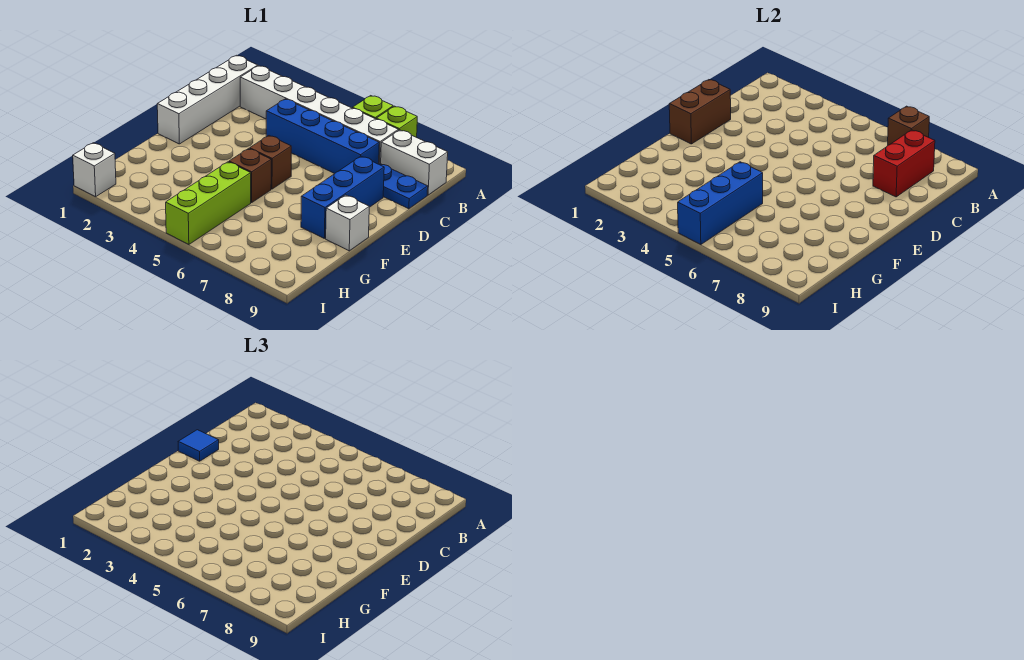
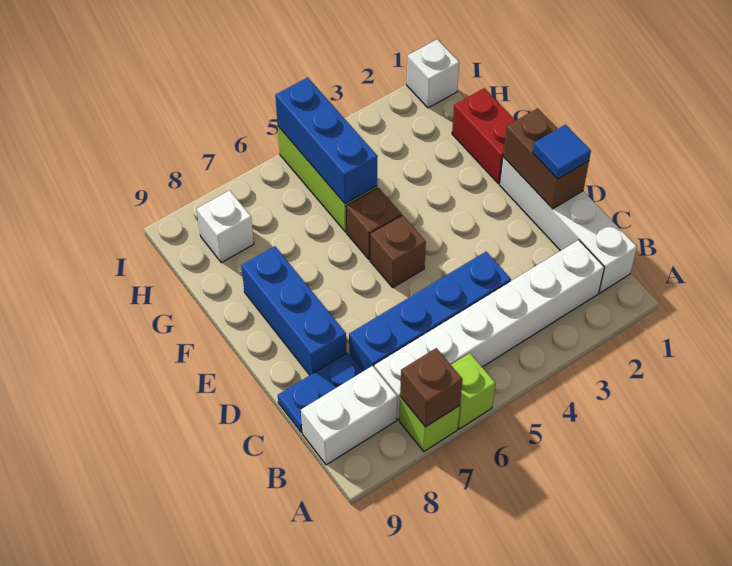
red 1x2 brick [873,130,935,197] -> red 1x2 brick moved to [452,88,516,184]
white 1x1 brick [326,195,369,251] -> white 1x1 brick moved to [197,190,254,263]

